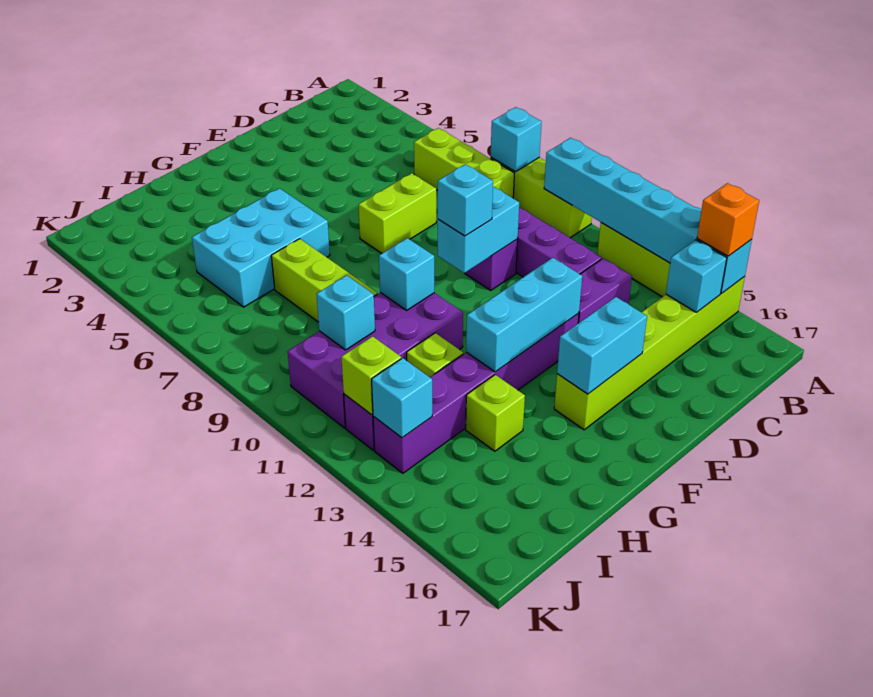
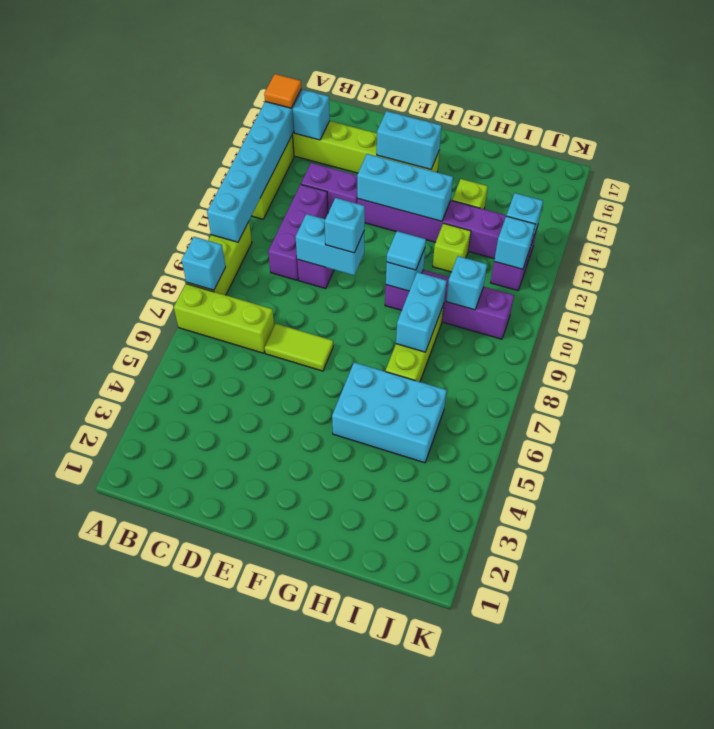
orange 1x1 brick [697,183,759,256] -> orange 1x1 tile [264,74,301,108]
lime 1x3 brick [414,128,514,198] -> lime 1x3 brick turned to [174,284,274,353]
lime 1x2 brick [359,173,436,253] -> lime 1x2 tile [265,324,333,371]
purple 2x4 brick [288,293,463,428] -> purple 1x4 brick [385,270,514,339]
none -> cyan 1x1 tile [387,231,426,270]
none -> cyan 1x2 brick [396,272,447,352]
lime 1x1 brick [341,336,401,415] -> cyan 1x1 brick [494,216,535,269]

